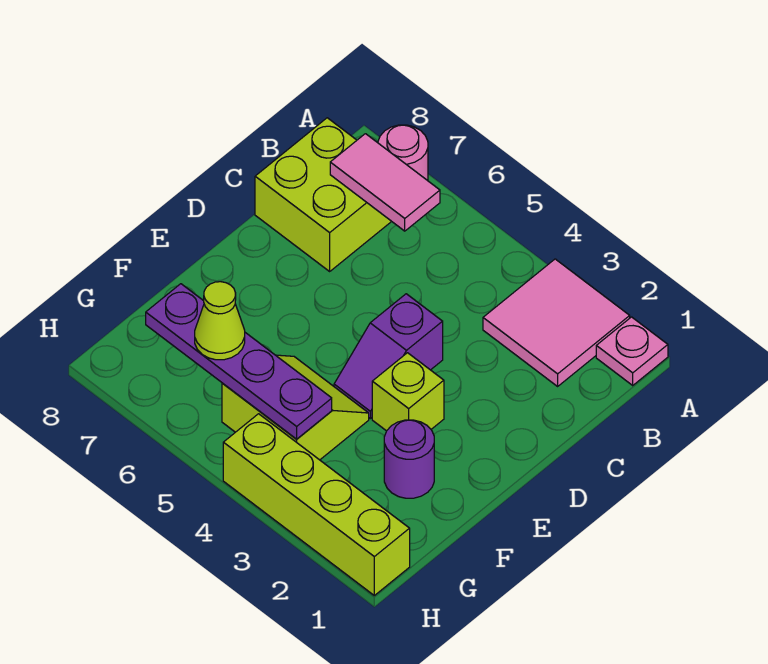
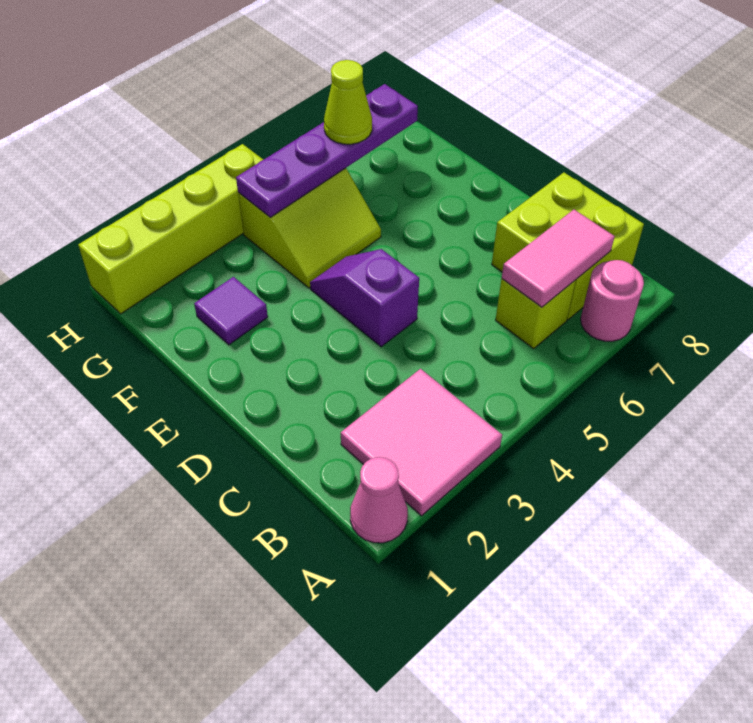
pink 1x1 plate [596,317,668,385] -> pink 1x1 cone [350,457,408,543]
lime 1x1 brick [372,353,444,431] -> lime 1x1 brick moved to [496,279,576,349]
purple 1x1 round brick [384,420,434,498] -> purple 1x1 tile [194,277,268,345]

